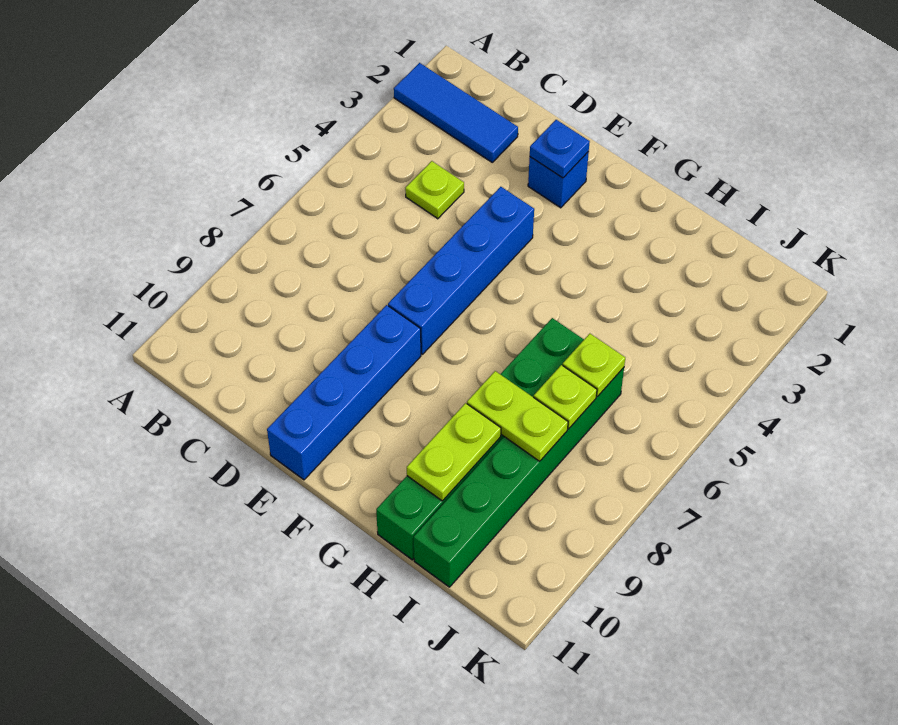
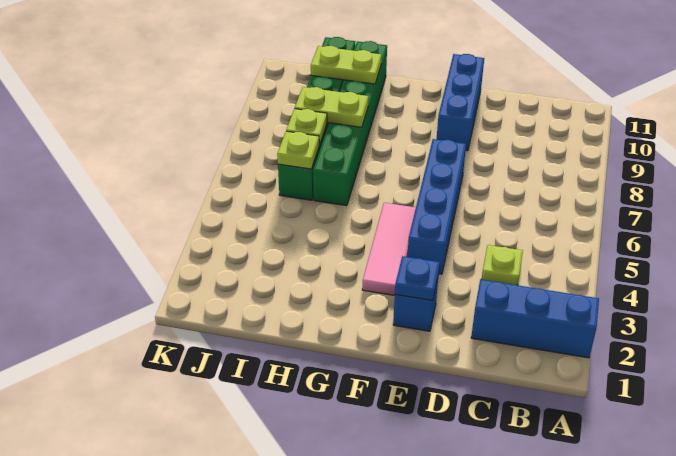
blue 1x3 tile [394,63,518,162] -> blue 1x3 brick [471,279,599,358]
blue 1x4 brick [267,305,421,480] -> blue 1x3 brick [437,54,484,151]
none -> pink 1x3 tile [362,203,416,295]
lime 1x2 plate [407,403,501,501] -> lime 1x2 plate turned to [311,46,381,84]

